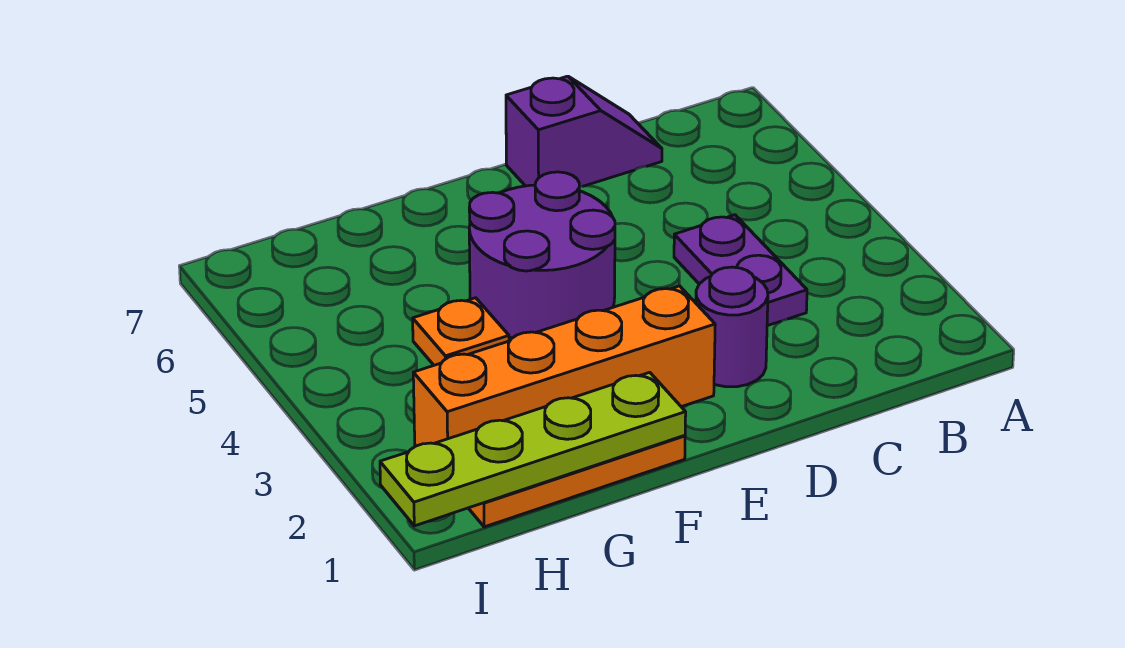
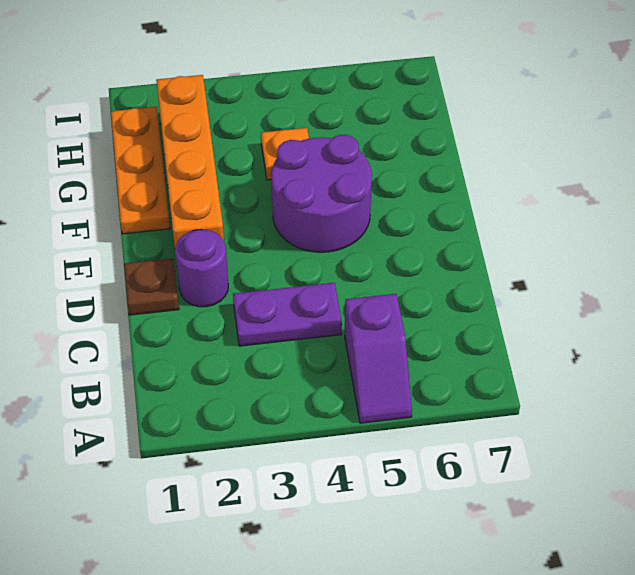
purple 1x2 slope [506,76,662,187] -> purple 1x2 slope moved to [345,294,412,423]
none -> brown 1x1 plate [124,258,179,315]
lime 1x4 plate [380,372,686,526] -> none

